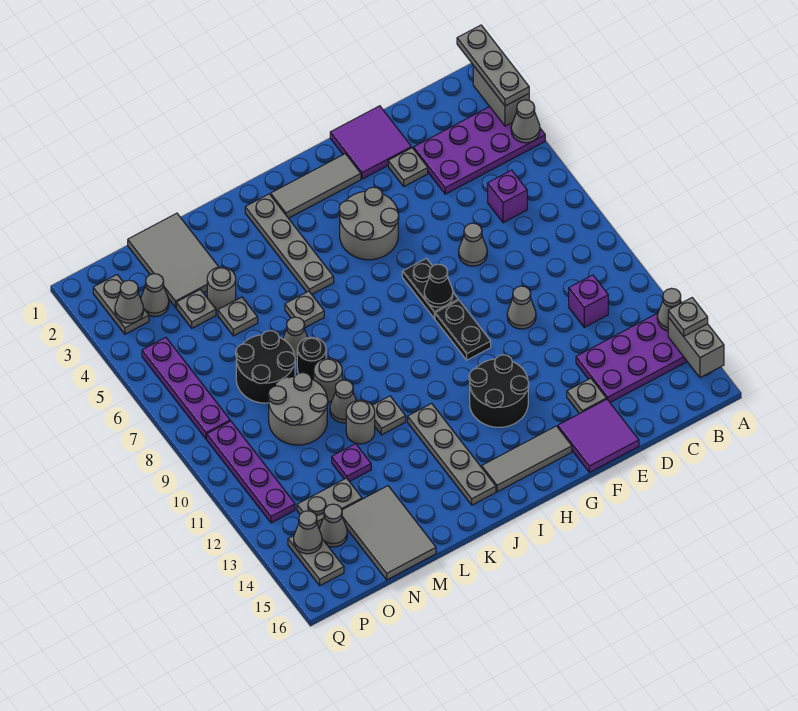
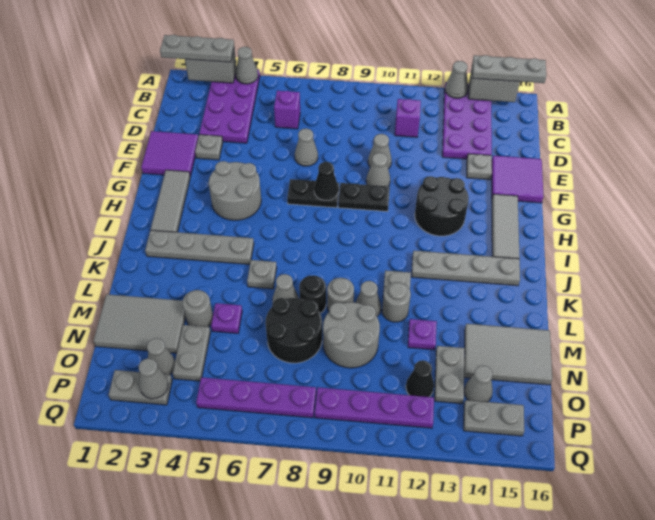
grey 1x1 plate [668,298,708,336] -> grey 1x3 plate [472,55,546,83]
grey 1x1 plate [218,297,258,336] -> purple 1x1 plate [211,303,242,334]
grey 1x1 plate [176,290,216,328] -> grey 1x2 plate [173,325,211,381]
none -> black 1x1 cone [406,360,434,397]
grey 1x1 cone [294,511,322,554] -> grey 1x1 cone moved to [366,153,390,186]

